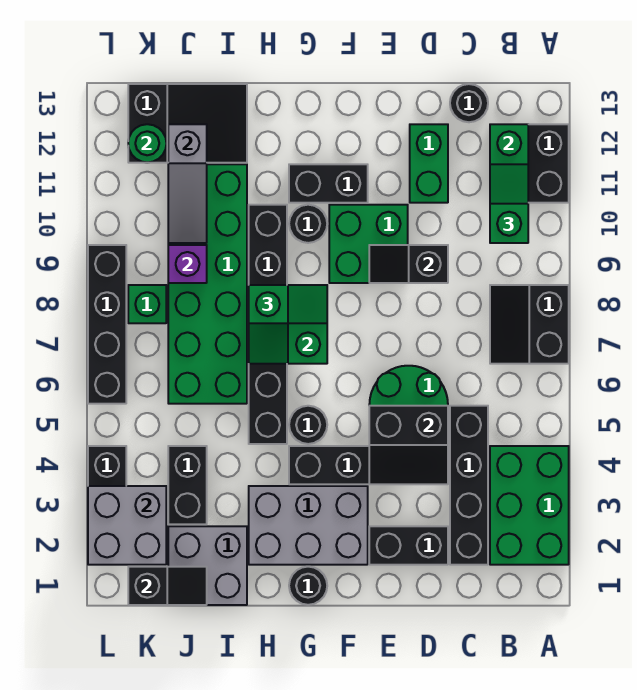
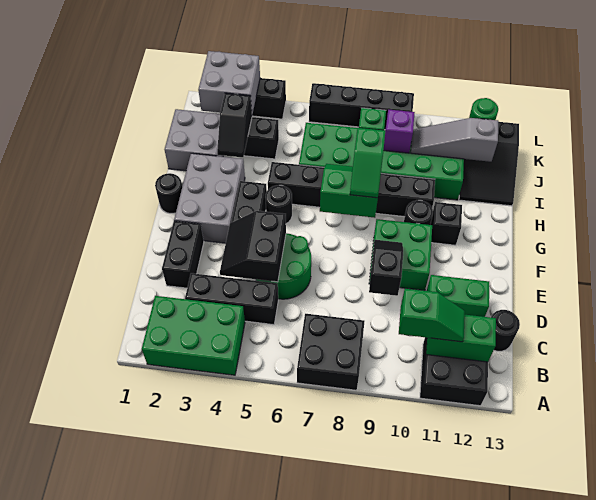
black 2x2 slope [490,285,569,364] -> black 2x2 brick [297,314,365,390]
black 1x4 brick [450,406,488,565] -> black 1x3 brick [185,273,278,325]
black 1x2 brick [289,164,368,203] -> black 1x1 brick [430,202,462,245]
black 1x2 slope [128,567,207,605] -> black 1x2 slope moved to [217,93,252,157]

